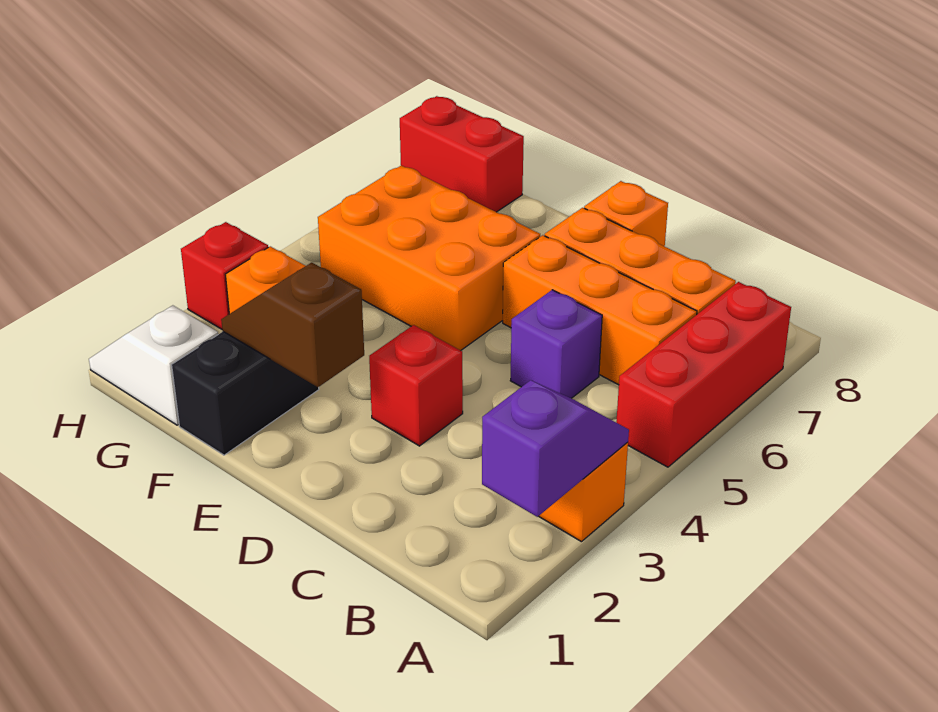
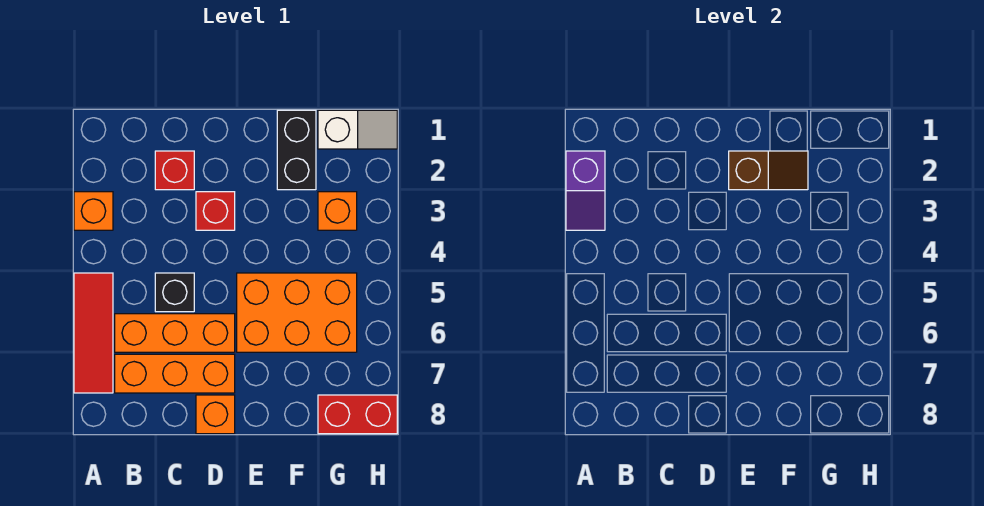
red 1x3 brick [616,282,791,467] -> red 1x3 tile [74,273,113,393]
purple 1x1 brick [510,290,602,398] -> black 1x1 brick [155,273,194,312]
red 1x1 brick [181,222,268,329] -> red 1x1 brick moved to [155,151,194,190]

